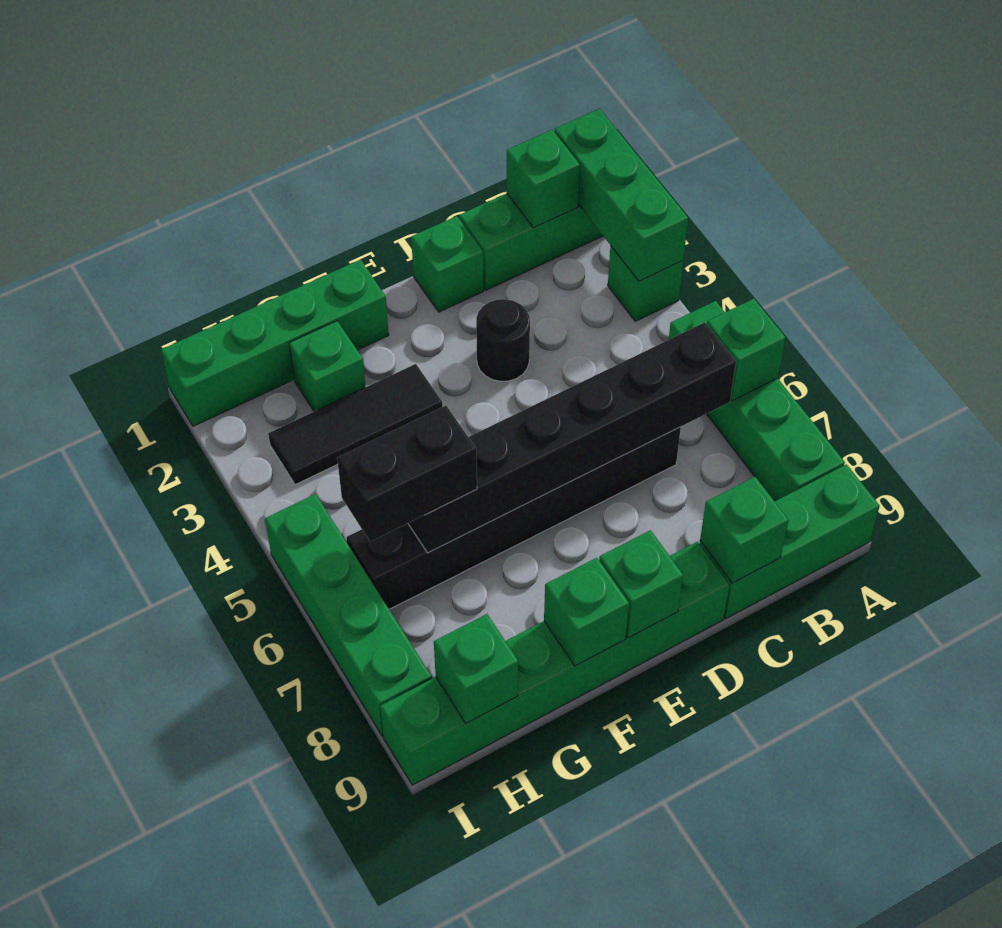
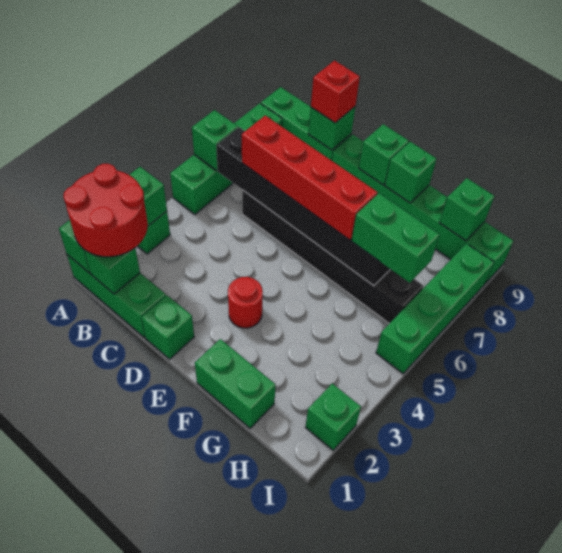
none -> red 2x2 round brick [63,164,148,257]
none -> red 1x4 brick [242,116,377,240]
none -> red 1x1 brick [311,61,360,123]
black 1x1 round brick [476,299,530,381] -> none
none -> red 1x1 round brick [228,277,263,328]
green 1x4 brick [161,260,389,426] -> green 1x2 brick [195,339,276,428]
black 1x3 tile [268,364,442,485] -> none
green 1x1 brick [289,321,365,411] -> green 1x1 brick moved to [305,384,361,450]
black 1x2 brick [337,406,477,542] -> green 1x2 brick [352,193,440,283]

